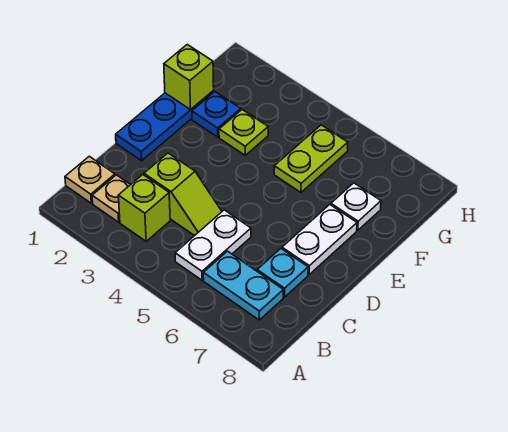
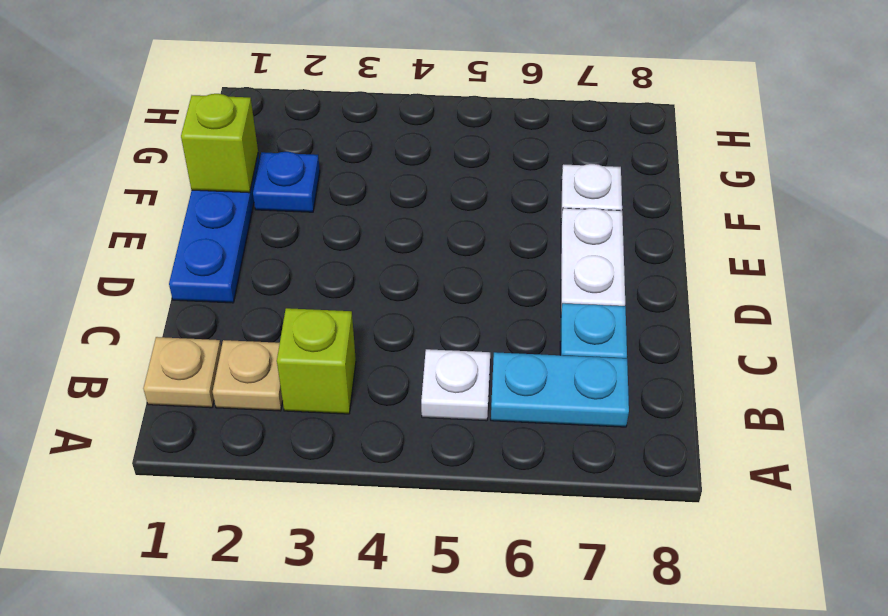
white 1x2 plate [175,210,251,280] -> white 1x1 plate [421,349,490,421]
lime 1x2 slope [144,153,222,236] -> none
lime 1x1 plate [219,110,268,155] -> none
lime 1x2 plate [274,125,348,192] -> none

